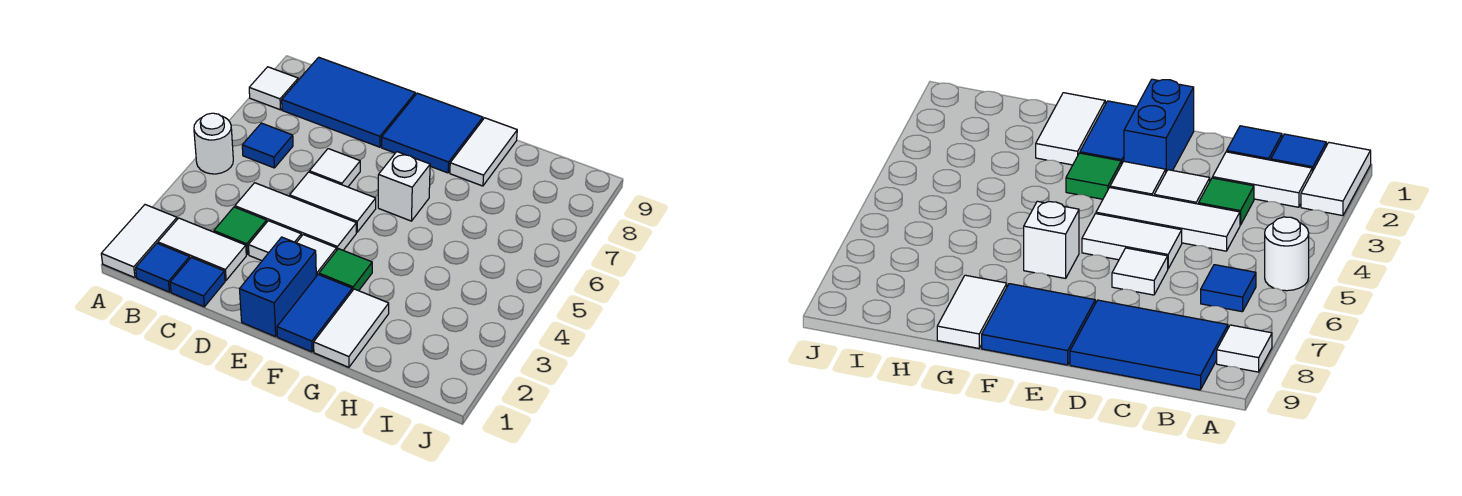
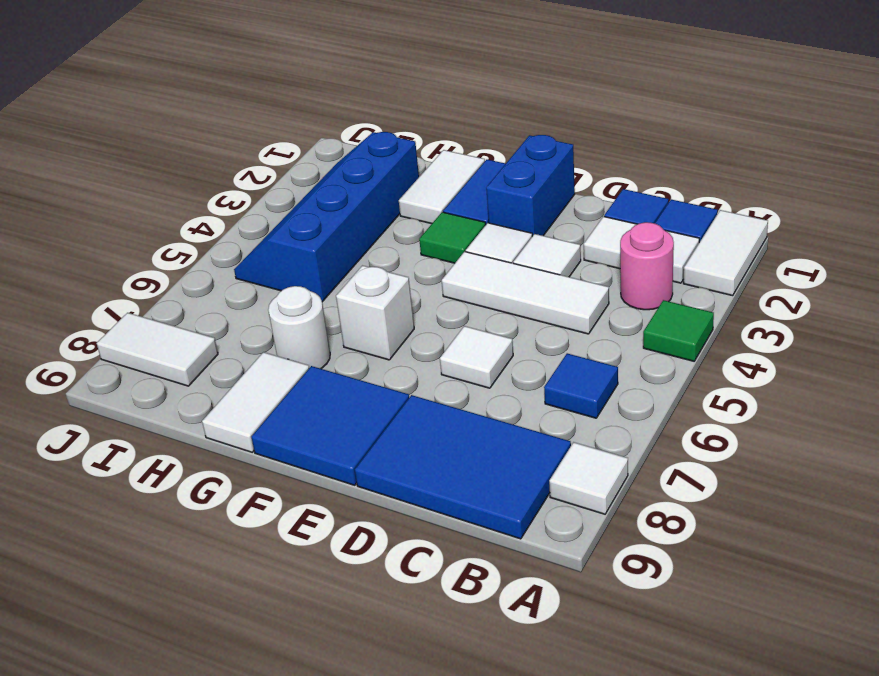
white 1x1 round brick [194,113,233,174] -> white 1x1 round brick moved to [268,286,330,369]
none -> pink 1x1 round brick [620,222,674,310]
green 1x1 tile [214,207,267,255] -> green 1x1 tile moved to [643,300,714,361]
white 1x2 tile [290,172,376,232] -> white 1x2 tile moved to [97,313,218,386]
none -> blue 2x4 slope [234,132,419,302]

